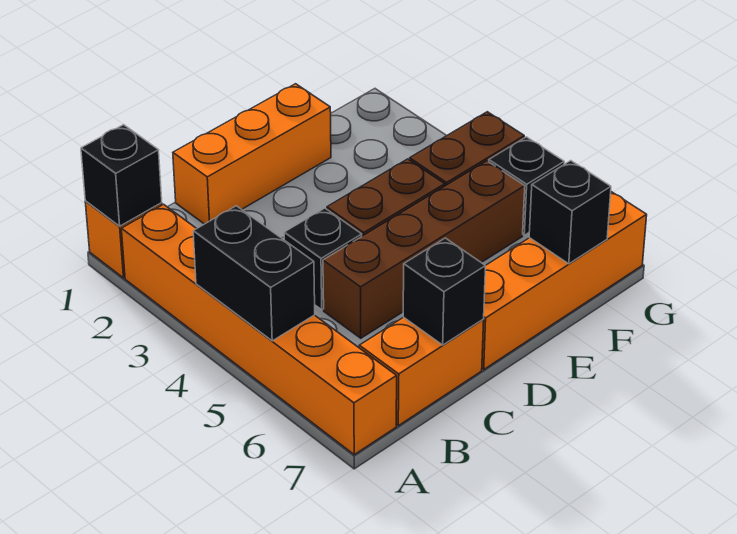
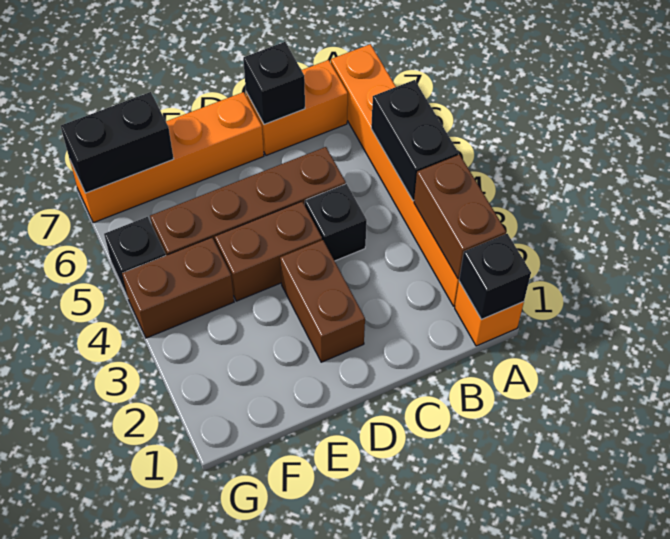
none -> brown 1x2 brick [414,155,506,279]
orange 1x3 brick [173,84,331,224] -> none
none -> brown 1x2 brick [280,240,365,362]
black 1x1 brick [529,161,611,264] -> black 1x2 brick [61,92,174,193]

